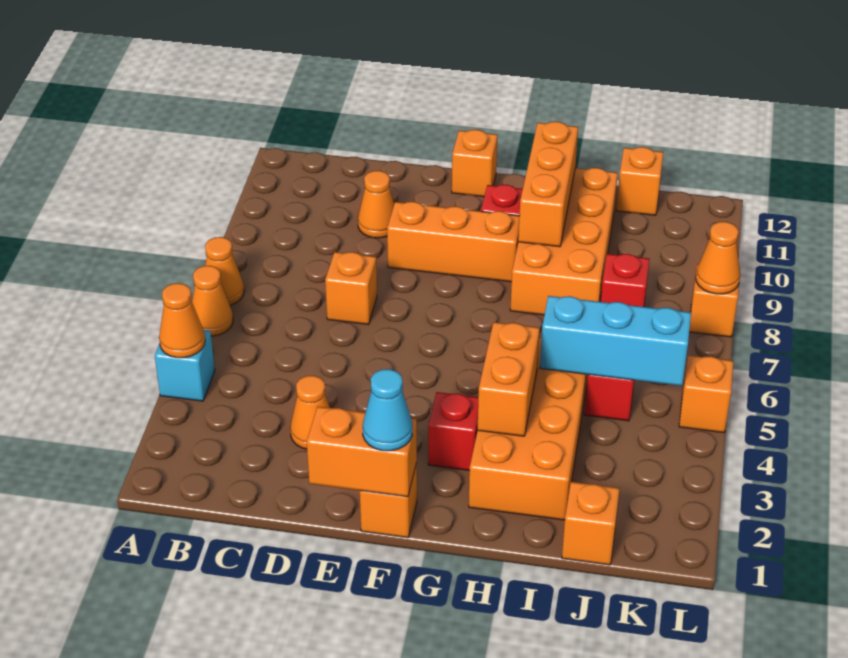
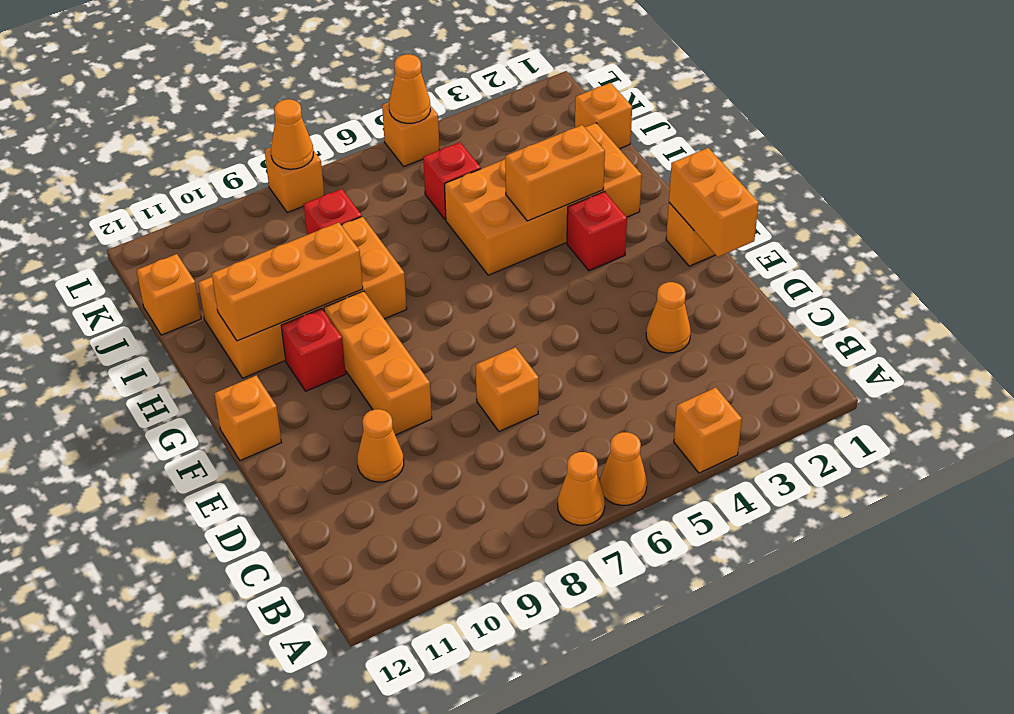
cyan 1x1 brick [155,330,215,401] -> orange 1x1 brick [674,387,742,473]
orange 1x1 cone [159,283,205,358] -> orange 1x1 cone moved to [389,54,430,123]
cyan 1x1 cone [363,369,412,451] -> none
cyan 1x3 brick [540,296,691,386] -> none

